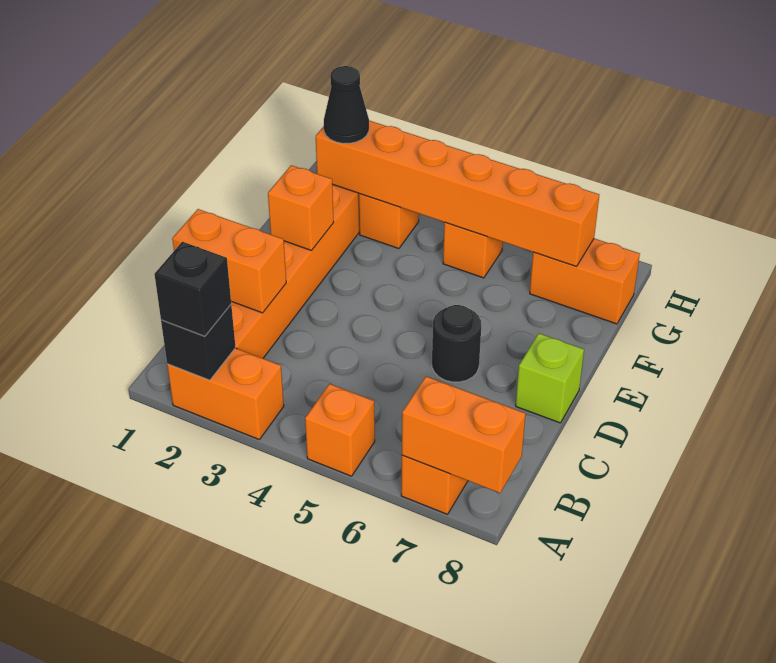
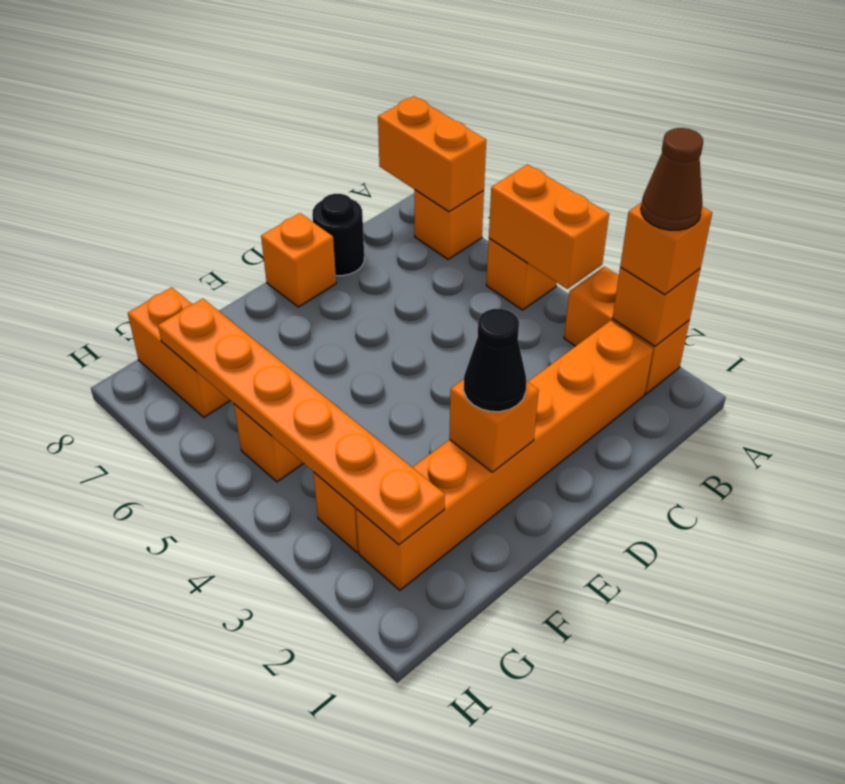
black 1x1 brick [161,305,236,380] -> orange 1x1 brick [612,267,700,346]
black 1x1 brick [154,242,231,336] -> orange 1x1 brick [620,203,712,295]
none -> brown 1x1 cone [641,128,703,230]
orange 1x2 brick [172,209,286,313] -> orange 1x2 brick moved to [489,165,609,289]
black 1x1 round brick [432,305,481,382] -> black 1x1 round brick moved to [312,194,364,276]
lime 1x1 brick [516,333,584,423] -> orange 1x1 brick [261,213,336,307]
orange 1x6 brick [316,121,599,266] -> orange 1x6 plate [158,299,445,545]
black 1x1 cone [324,66,369,143] -> black 1x1 cone moved to [464,309,526,412]

